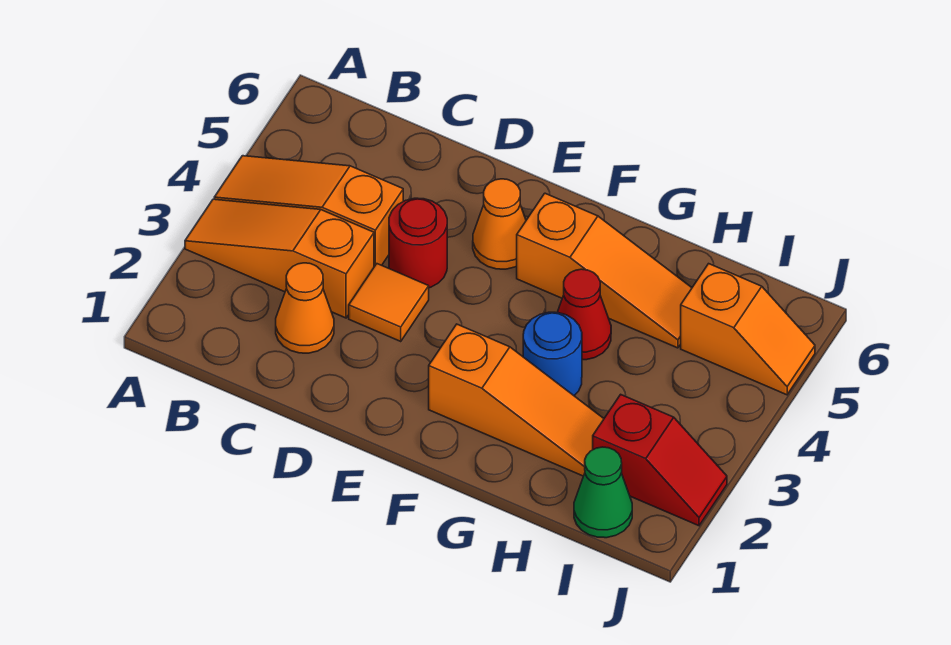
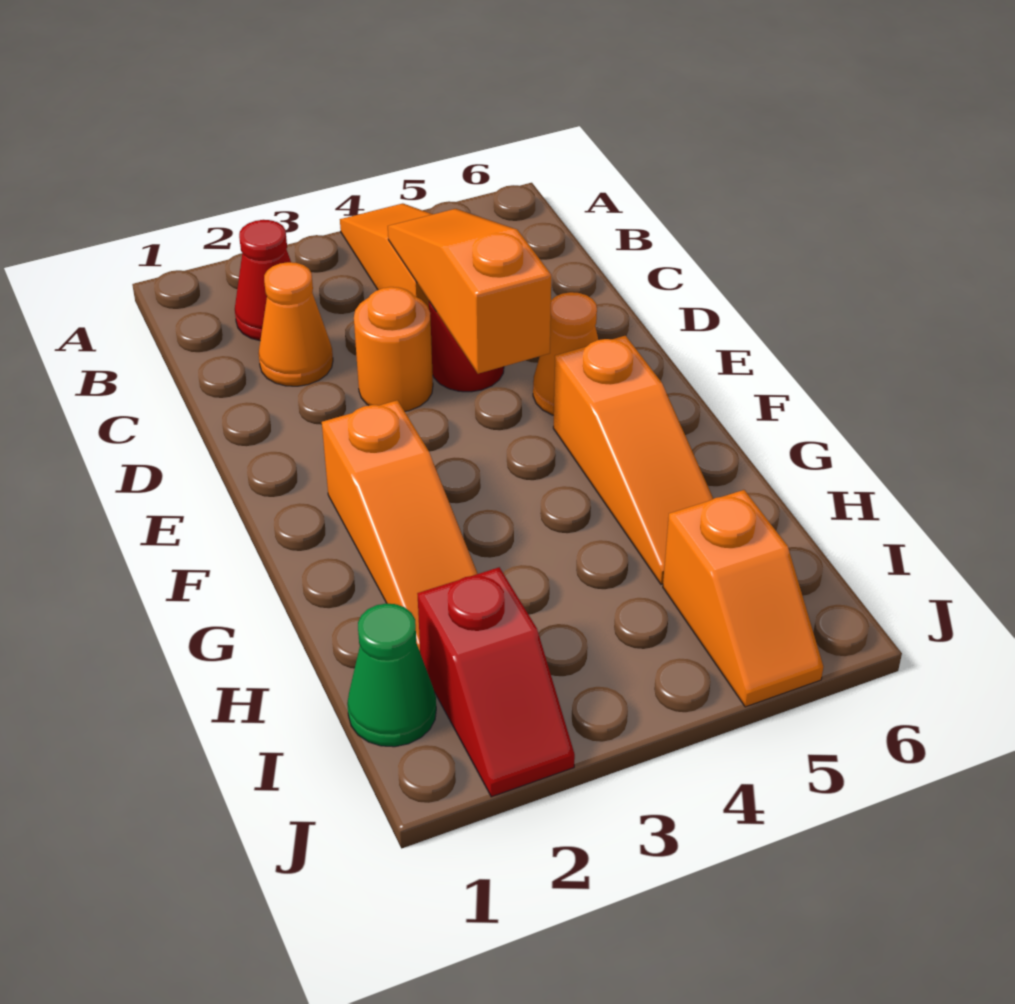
orange 1x3 slope [185,199,374,318] -> orange 1x3 slope moved to [388,209,551,374]
orange 1x1 tile [349,264,429,341] -> orange 1x1 round brick [354,287,433,411]
blue 1x1 round brick [523,312,582,396] -> none
red 1x1 cone [557,269,611,360] -> red 1x1 cone moved to [235,220,291,341]

